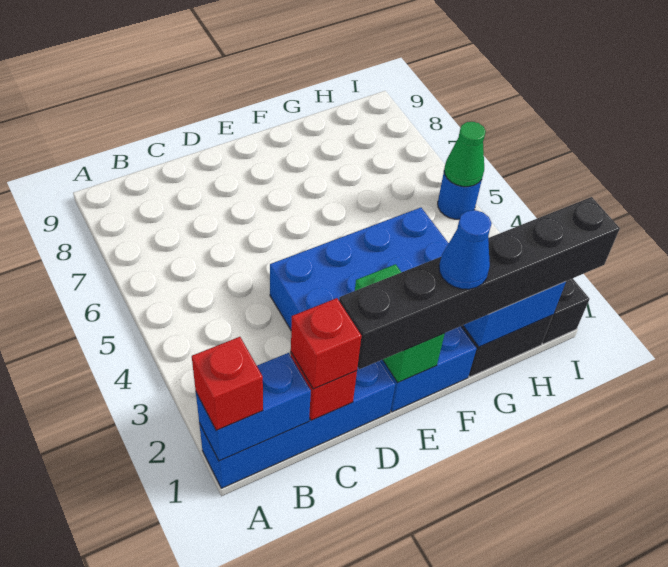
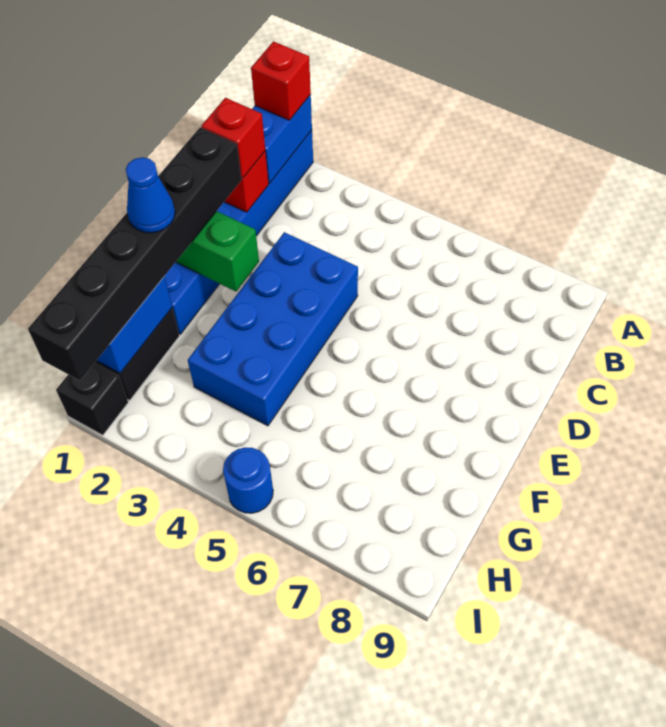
green 1x1 cone [444,122,486,187] -> none

